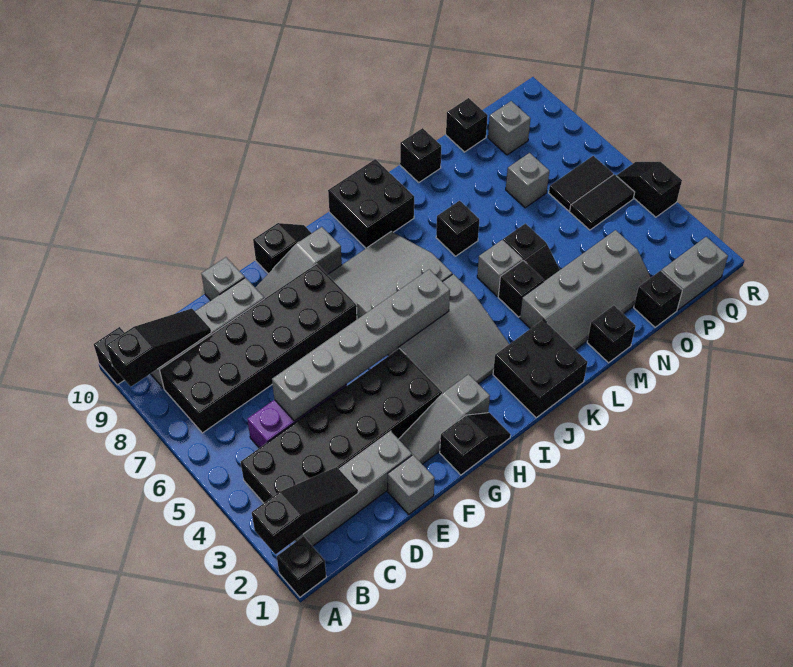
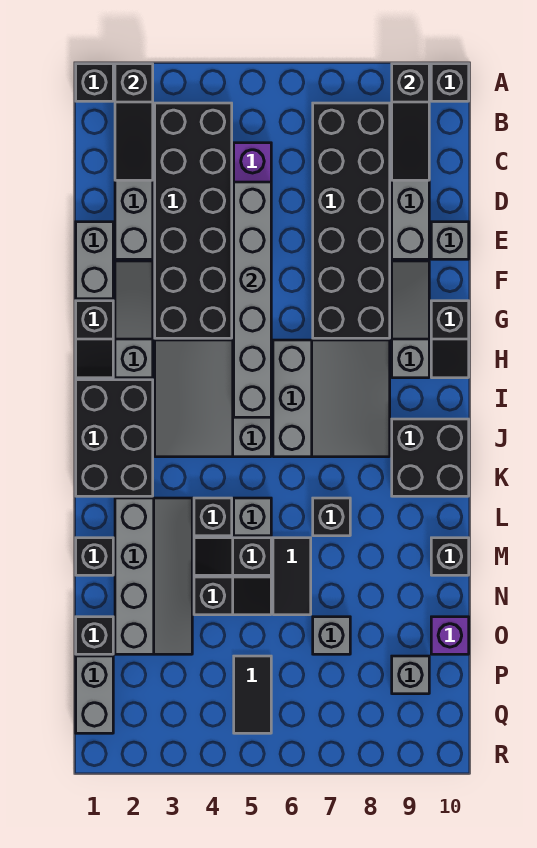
grey 1x1 brick [388,455,435,514] -> grey 1x2 brick [76,222,113,299]
black 2x2 brick [493,320,587,418] -> black 2x3 brick [76,380,153,496]
grey 2x4 slope [520,230,651,350] -> grey 2x4 slope turned to [115,498,192,654]
black 1x1 brick [446,98,488,152] -> purple 1x1 brick [431,617,469,654]
black 1x2 tile [549,156,613,211] -> black 1x2 tile moved to [273,538,311,615]
black 1x2 slope [616,162,682,217] -> black 1x2 slope moved to [194,577,271,615]

